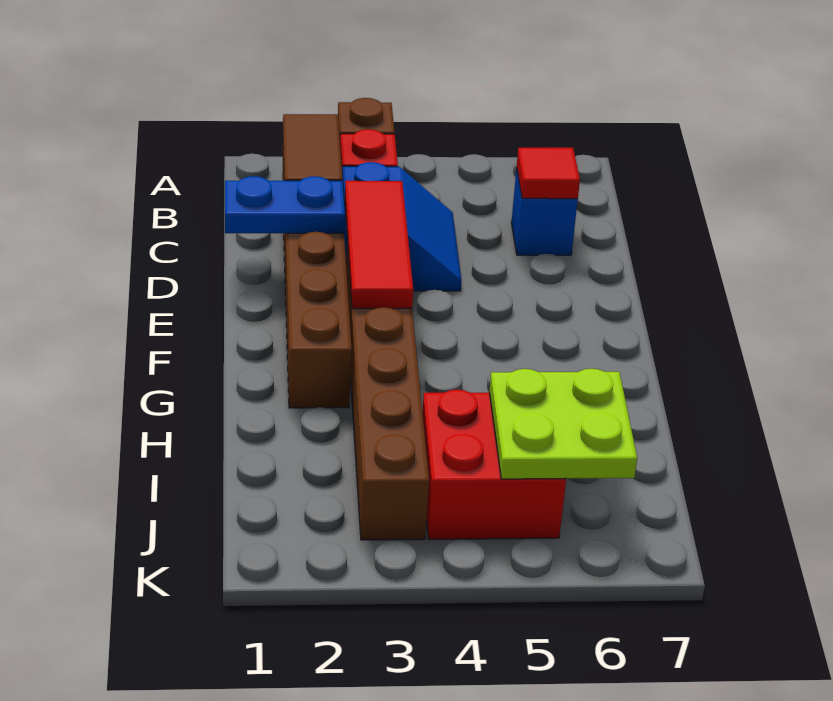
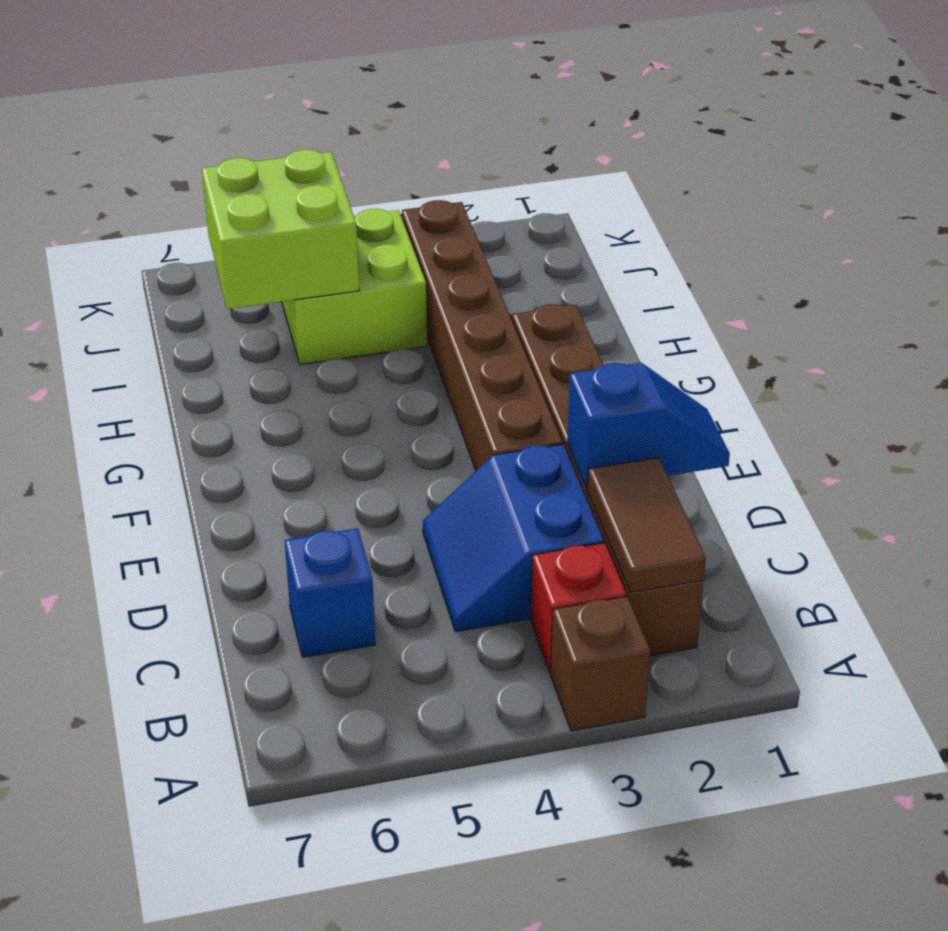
red 1x1 tile [517,148,580,199] -> none
blue 1x2 plate [225,176,345,233] -> blue 1x2 slope [567,363,730,489]
red 1x3 tile [345,181,413,309] -> none
red 2x2 brick [422,390,566,539] -> lime 2x2 brick [282,209,427,365]
lime 2x2 plate [489,369,637,479] -> lime 2x2 brick [202,150,359,309]

